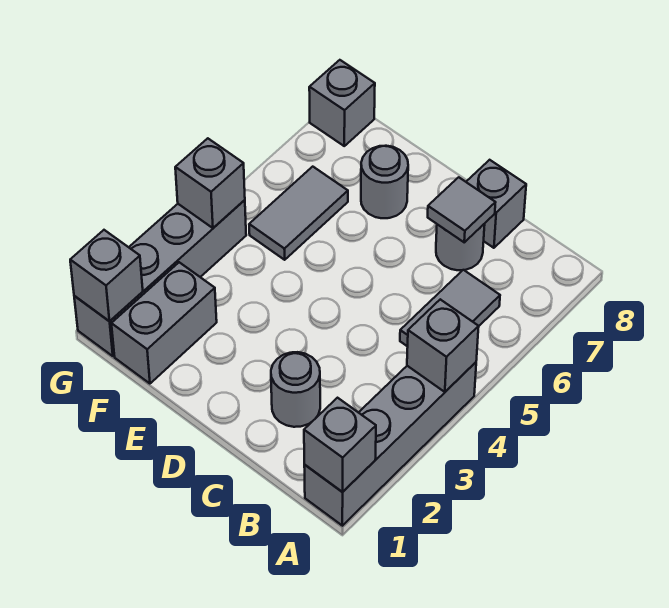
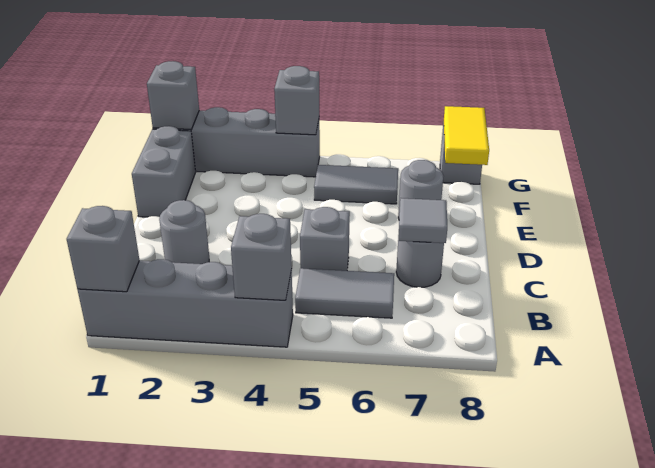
grey 1x1 brick [466,160,526,248] -> grey 1x1 brick moved to [300,207,350,271]
grey 1x2 brick [111,262,217,384] -> grey 1x2 brick turned to [132,126,196,217]
none -> yellow 1x2 tile [444,106,489,165]

